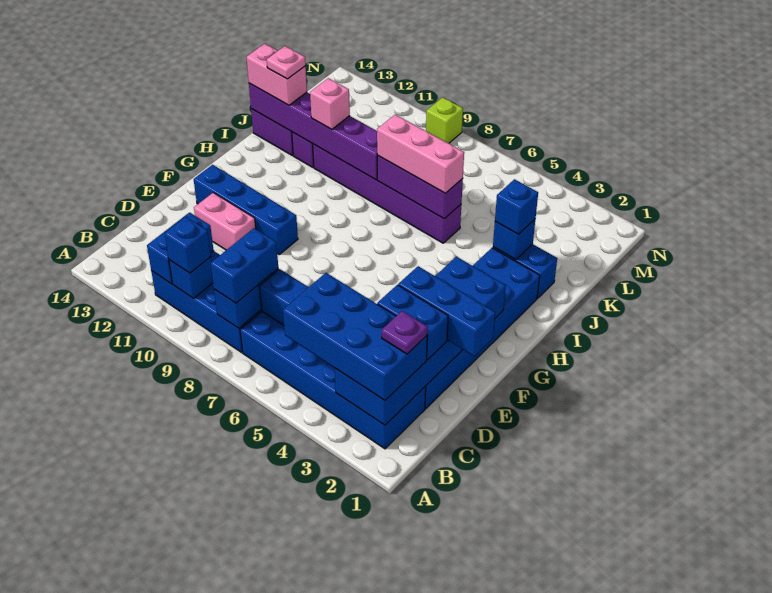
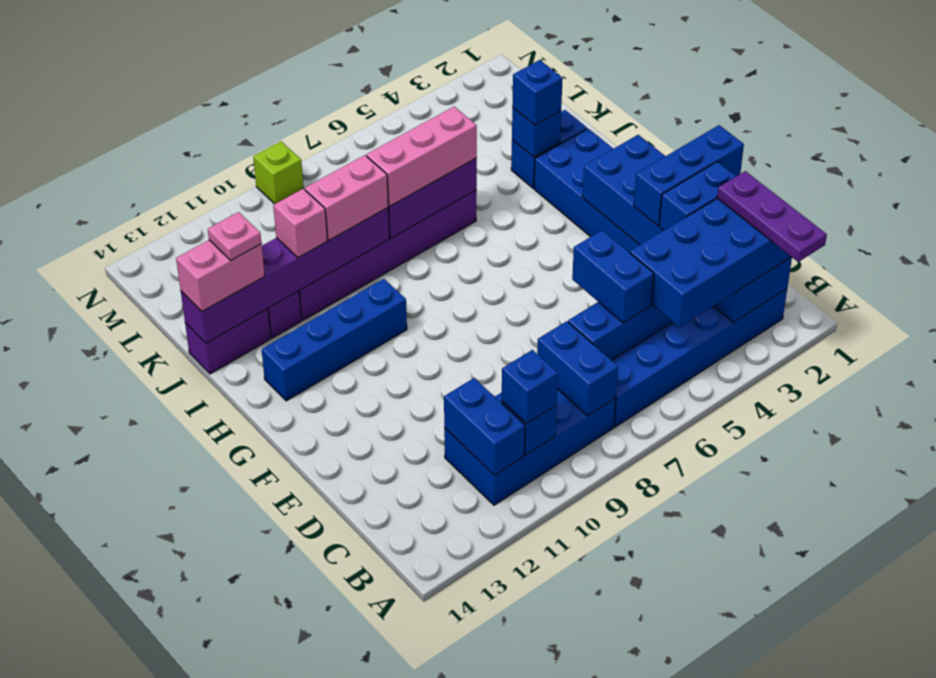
blue 1x2 brick [211,228,278,303] -> blue 1x2 brick moved to [572,230,654,323]
purple 1x1 plate [382,311,428,354] -> purple 1x3 plate [717,171,827,262]
pink 1x2 brick [194,193,256,250] -> pink 1x2 brick moved to [305,155,388,240]
blue 1x4 brick [194,165,298,254] -> blue 1x4 brick moved to [262,279,407,401]

